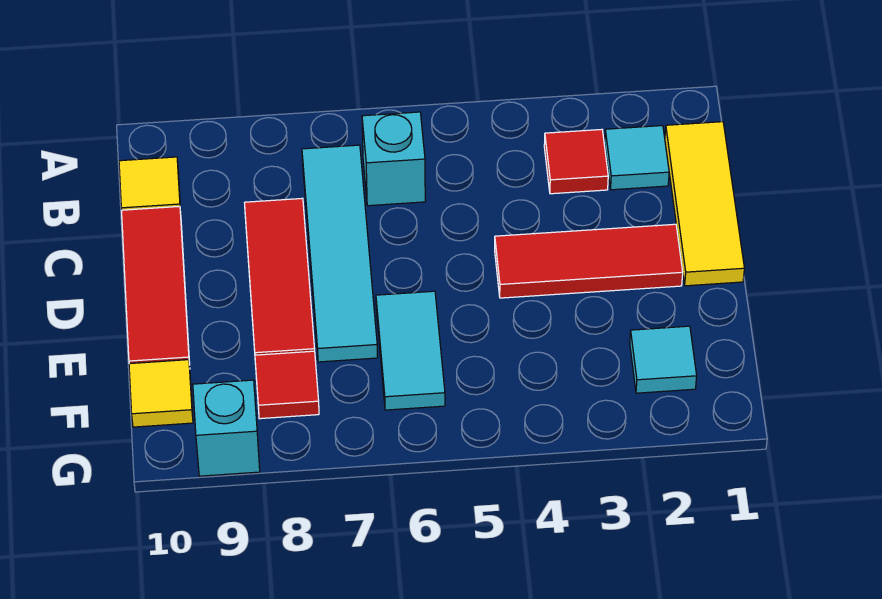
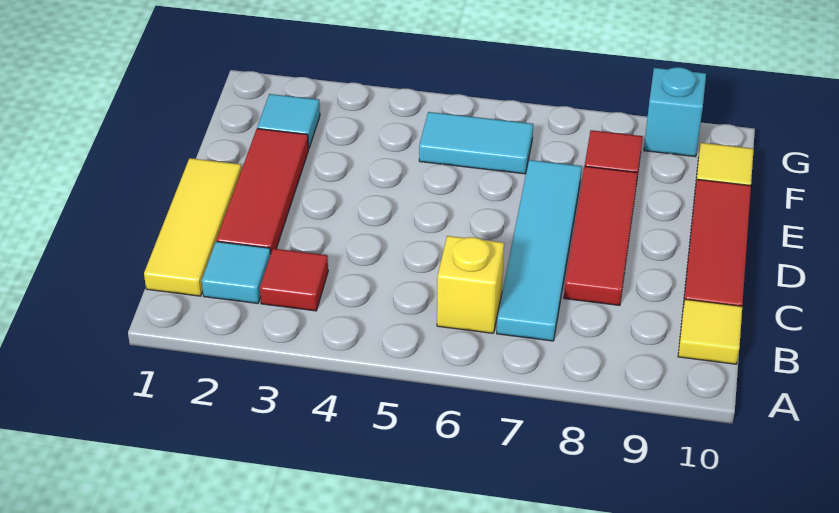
cyan 1x1 brick [362,112,425,206] -> yellow 1x1 brick [437,236,504,333]
red 1x3 tile [495,224,683,298] -> red 1x3 tile turned to [217,129,309,254]
cyan 1x2 tile [376,291,445,410] -> cyan 1x2 tile turned to [419,112,533,174]

